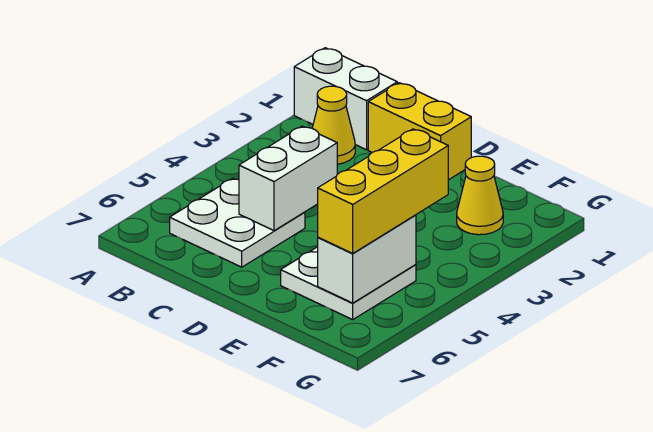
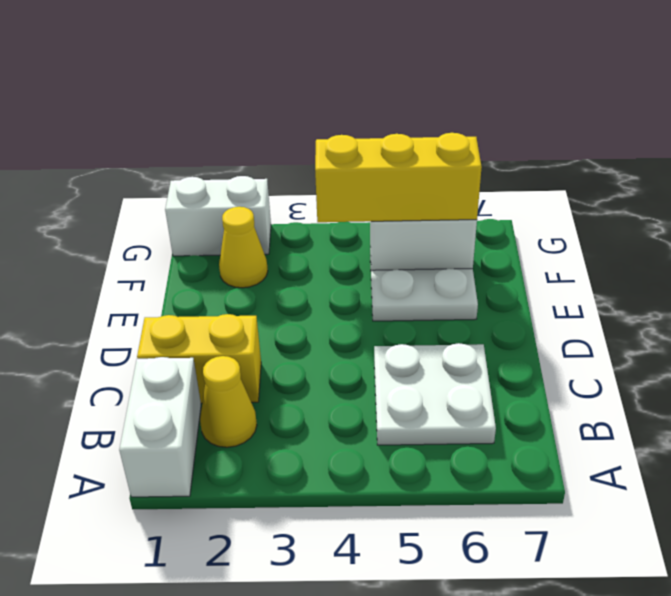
yellow 1x2 brick [368,83,471,180] -> yellow 1x2 brick turned to [137,314,261,403]
white 1x2 brick [239,126,337,231] -> white 1x2 brick moved to [165,176,271,256]

